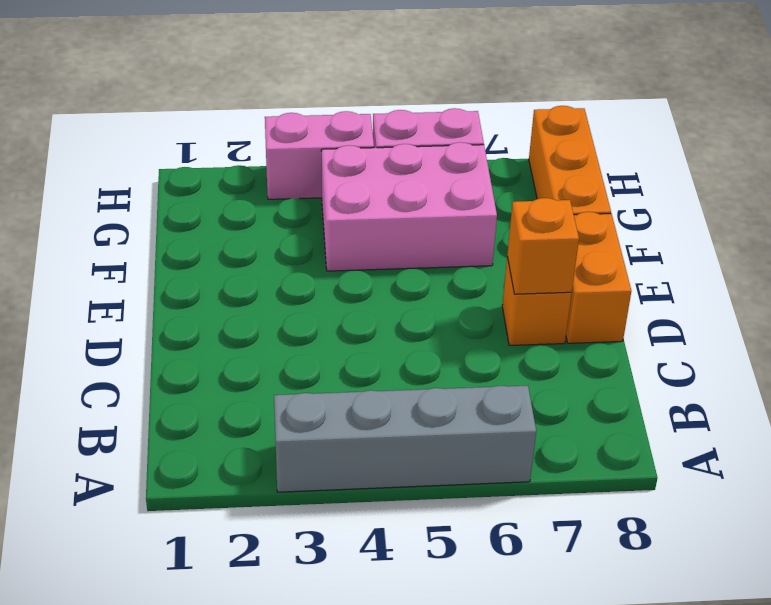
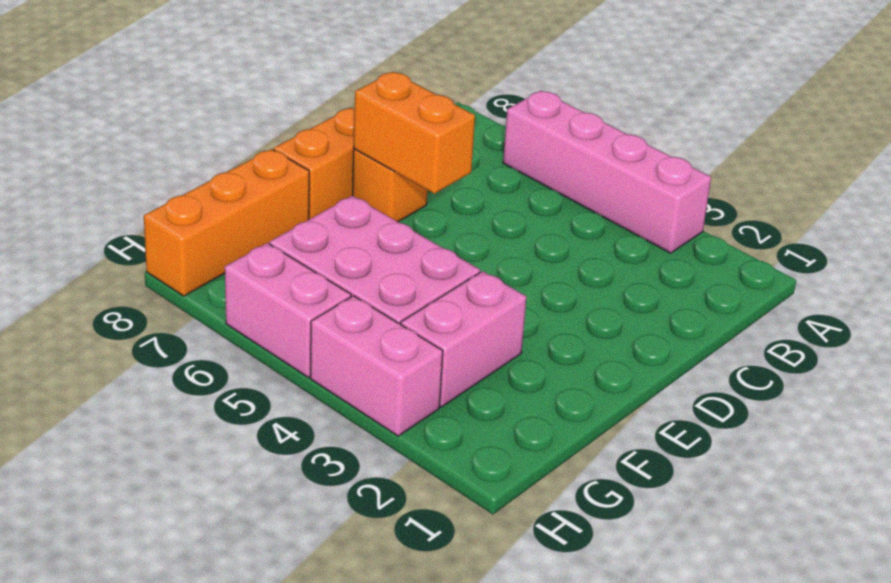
grey 1x4 brick [274,385,536,492] -> pink 1x4 brick [503,91,711,253]
orange 1x1 brick [507,198,579,294] -> orange 1x2 brick [354,72,475,194]
none -> pink 1x2 brick [401,271,526,407]

